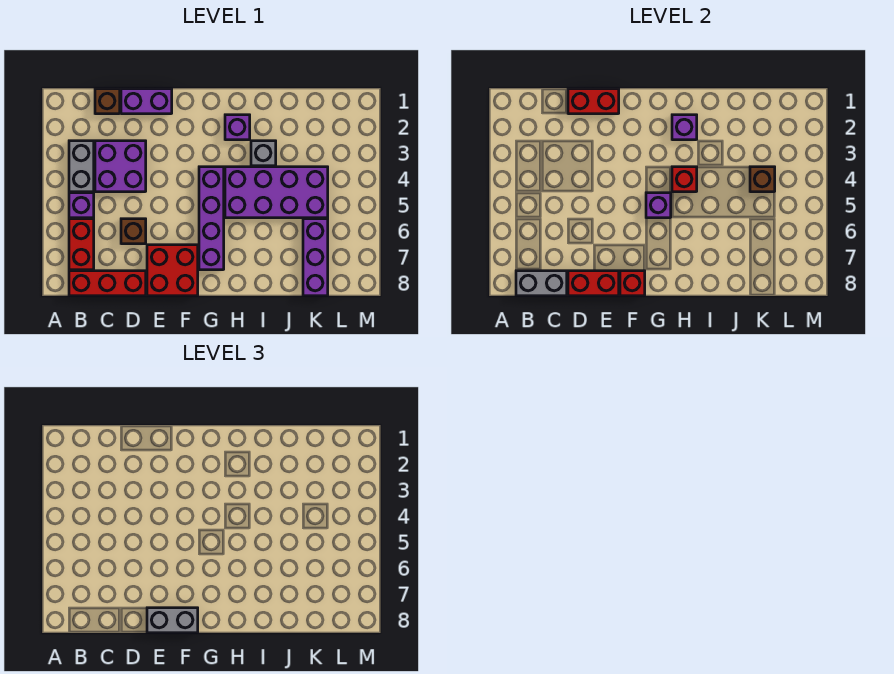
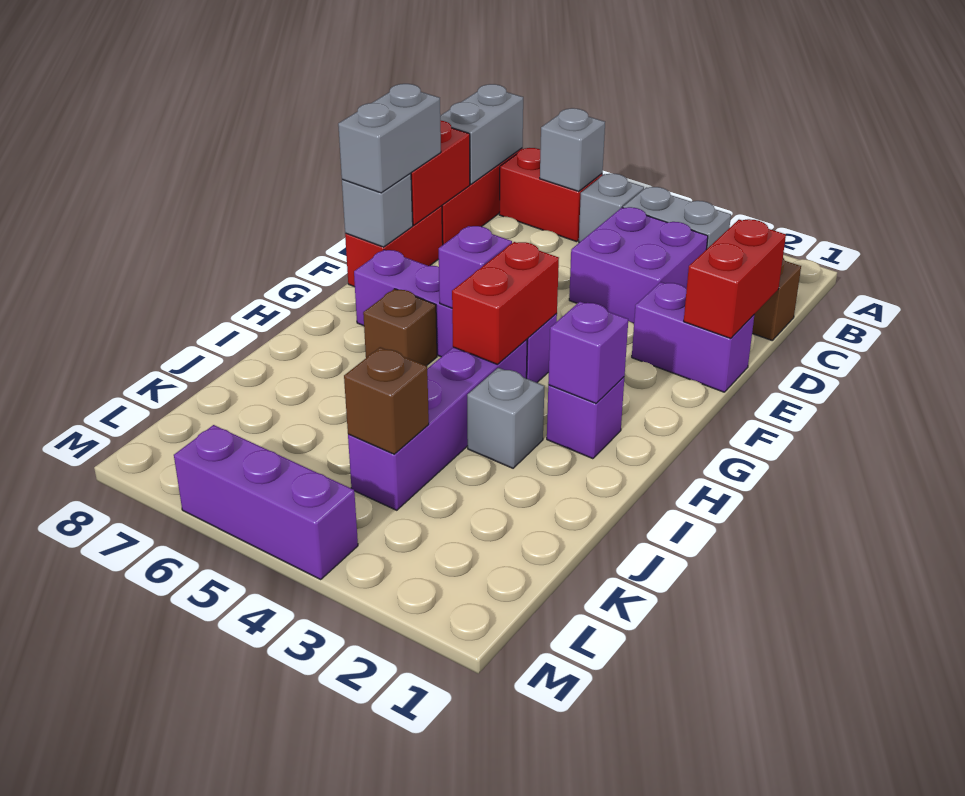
purple 1x1 brick [69,193,94,218] -> grey 1x1 brick [579,174,644,243]
none -> grey 1x1 brick [540,108,605,191]
purple 1x2 brick [121,89,172,114] -> purple 1x2 brick turned to [632,282,754,392]
brown 1x1 brick [121,219,146,244] -> brown 1x1 brick moved to [363,289,437,366]
red 2x2 brick [147,245,198,296] -> red 1x2 brick [345,206,443,287]
red 1x1 brick [620,271,645,296] -> grey 1x1 brick [342,173,413,247]
purple 2x4 brick [225,167,328,218] -> purple 1x4 brick [348,339,527,510]
red 1x1 brick [672,167,697,192] -> red 1x2 brick [452,242,559,365]
purple 1x3 brick [303,219,328,296] -> purple 1x3 brick moved to [174,425,358,579]

